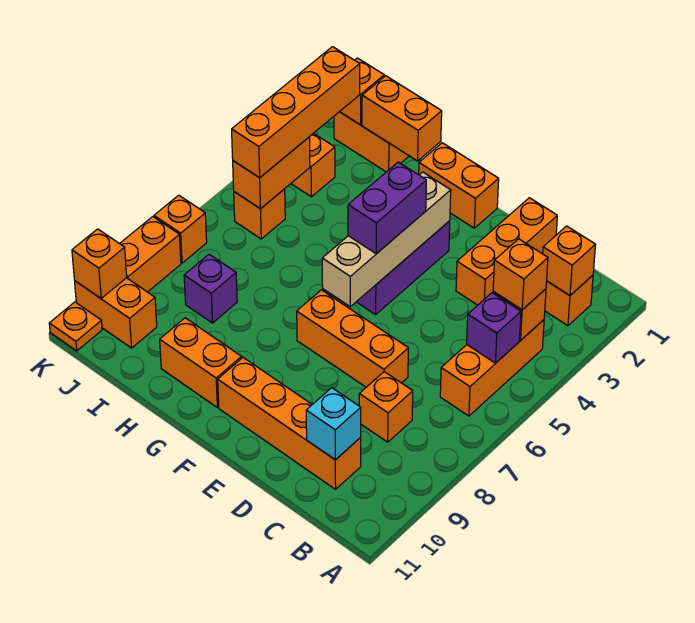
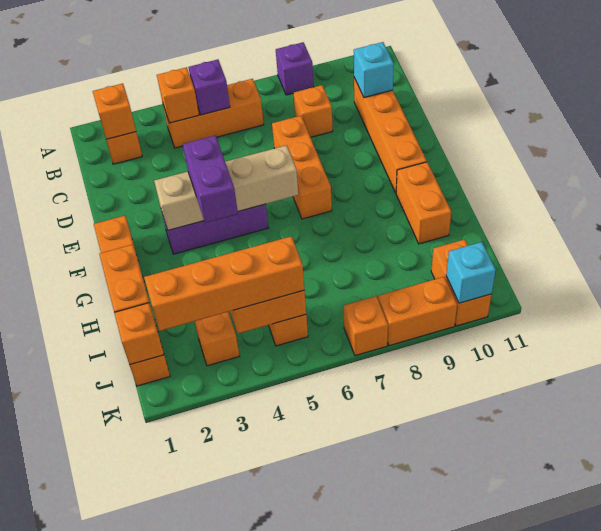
orange 1x1 brick [493,239,548,310] -> none
orange 1x3 brick [456,198,557,305] -> none
purple 1x2 brick [348,162,426,254] -> purple 1x2 brick turned to [183,135,238,223]
purple 1x1 brick [184,254,237,323] -> purple 1x1 brick moved to [276,42,314,95]
orange 1x1 brick [72,229,127,298] -> cyan 1x1 brick [446,242,496,303]
orange 1x1 plate [49,302,102,351] -> none

